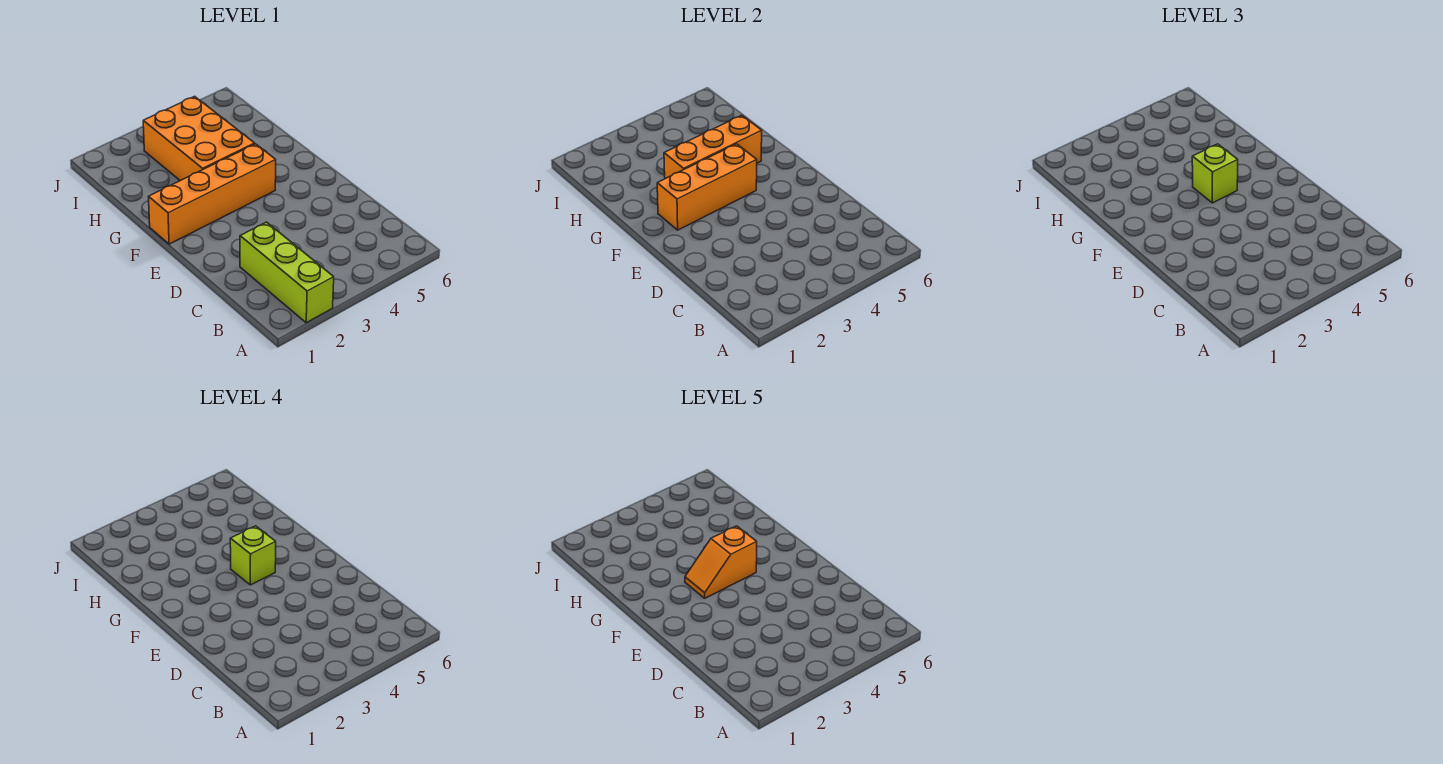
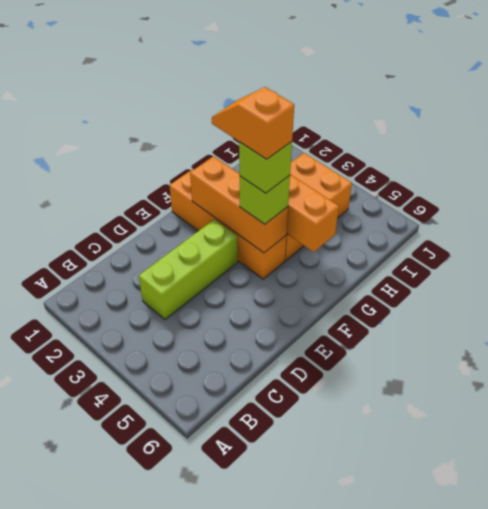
lime 1x3 brick [240,222,334,323] -> lime 1x3 brick moved to [139,219,238,319]

